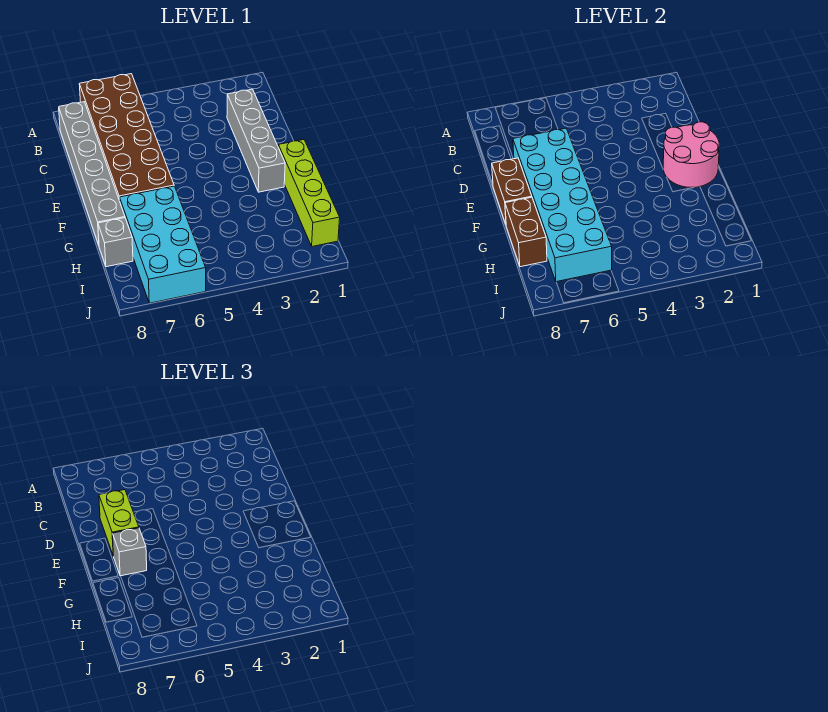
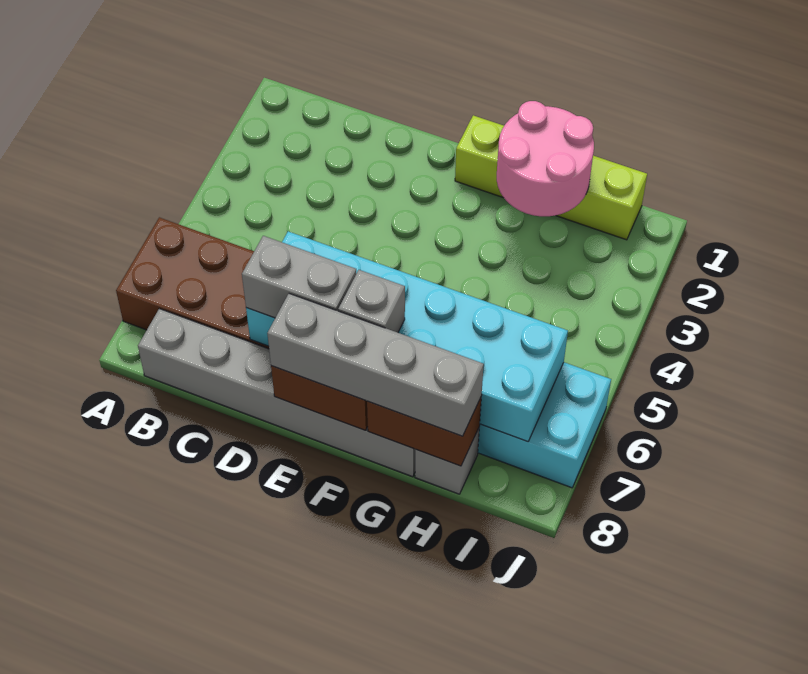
grey 1x4 brick [227,89,285,192] -> grey 1x4 brick moved to [267,294,484,436]
lime 1x2 brick [99,490,139,556] -> grey 1x2 brick [242,236,356,318]
pink 2x2 round brick [663,122,719,188] -> pink 2x2 round brick moved to [497,101,594,216]

